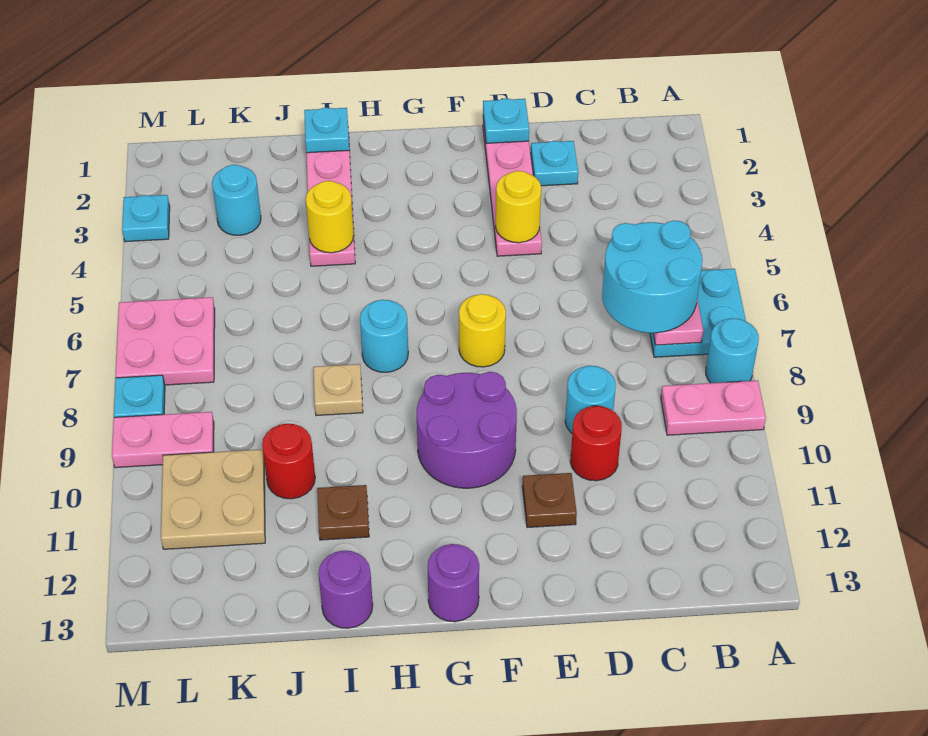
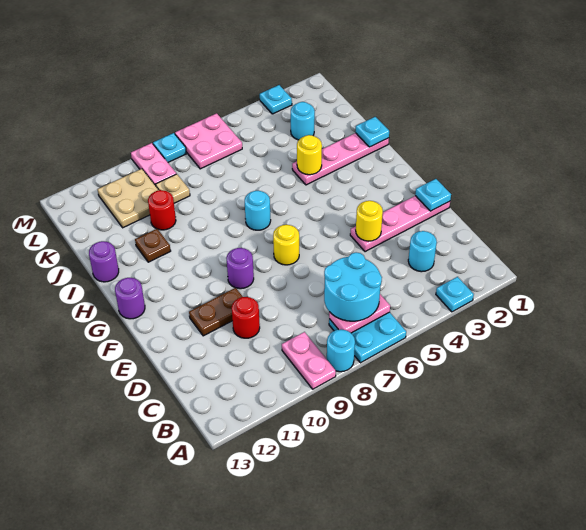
cyan 1x1 plate [531,141,578,186] -> cyan 1x1 plate moved to [436,277,474,312]
cyan 1x1 round brick [565,366,616,433] -> cyan 1x1 round brick moved to [408,231,437,272]
brown 1x1 plate [522,473,577,528] -> brown 1x2 plate [189,288,243,336]
purple 2x2 round brick [417,372,517,488] -> purple 1x1 round brick [226,248,254,289]
tan 1x1 plate [313,364,363,416] -> tan 1x1 plate moved to [155,174,190,203]

